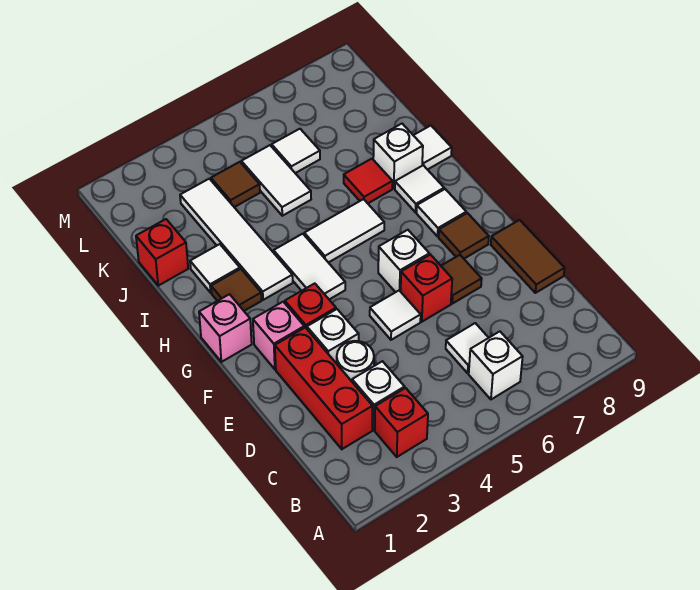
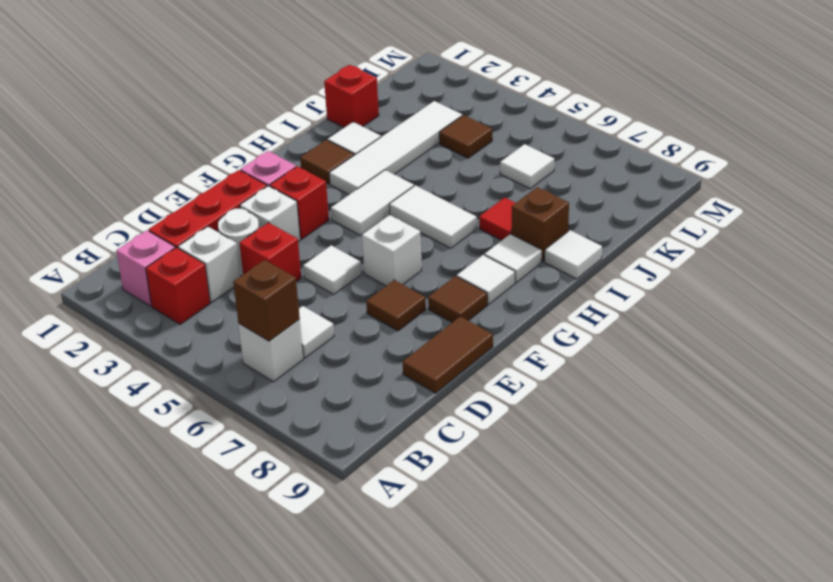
none -> brown 1x1 brick [233,260,300,341]
red 1x1 brick [401,255,452,322] -> red 1x1 brick moved to [239,222,301,282]
pink 1x1 brick [199,294,252,362] -> pink 1x1 brick moved to [116,230,175,306]
white 1x1 brick [373,124,423,188] -> brown 1x1 brick [512,187,569,261]
white 1x2 tile [241,145,311,216] -> none

